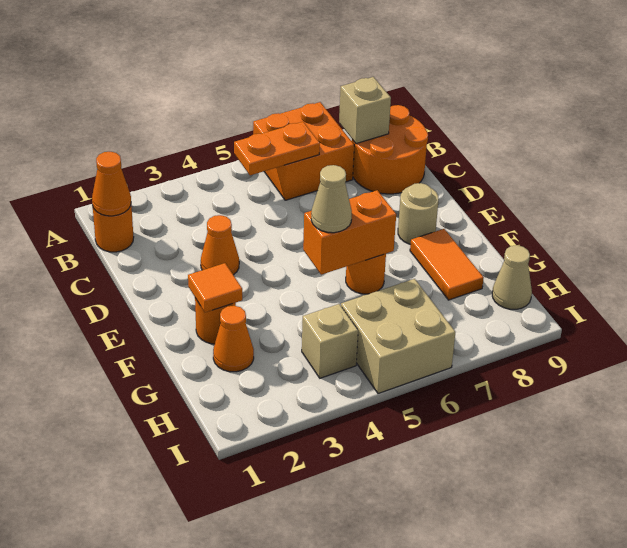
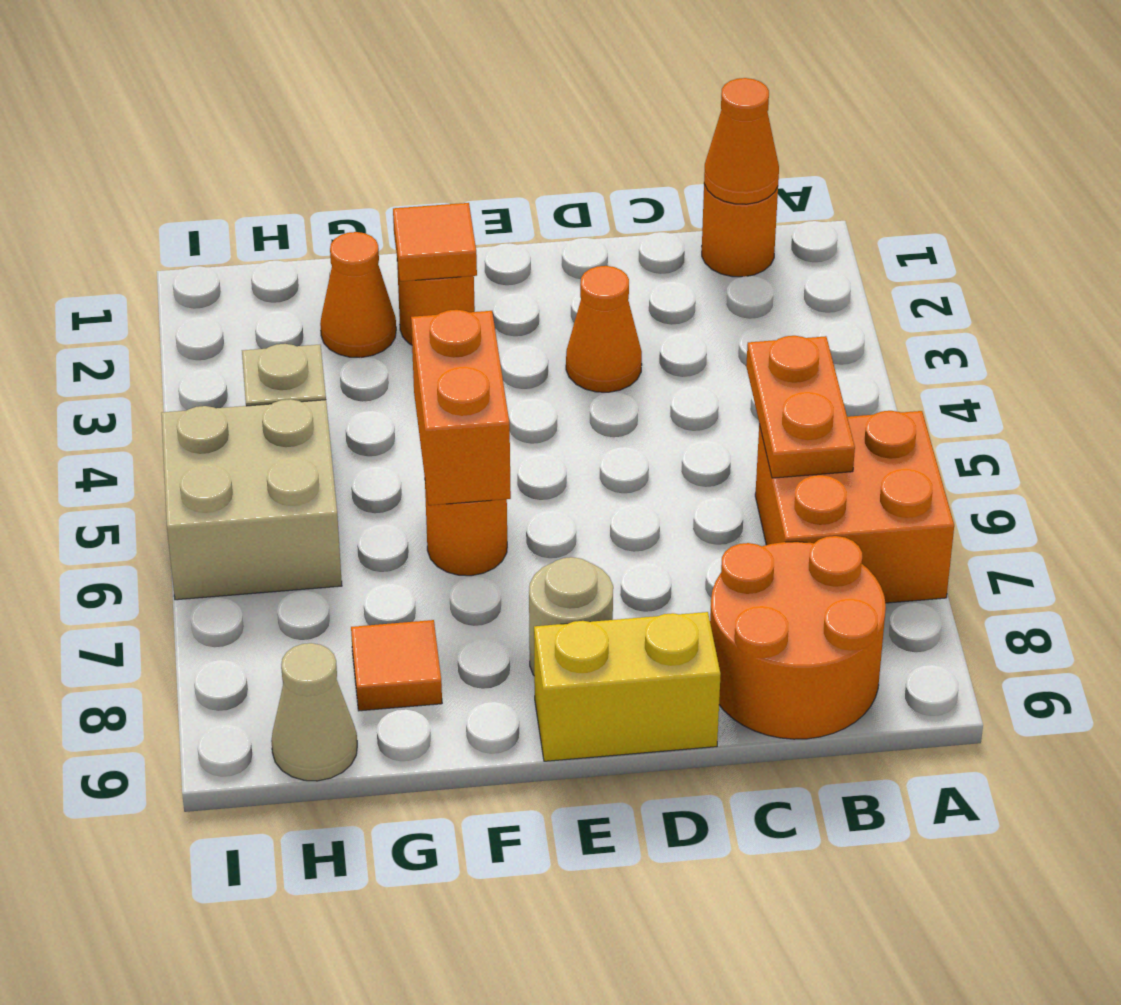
tan 1x1 brick [339,77,391,144] -> none
none -> yellow 1x2 brick [534,612,721,761]
tan 1x1 cone [311,165,352,233] -> none
orange 1x2 tile [410,229,484,300] -> orange 1x1 tile [351,620,442,711]

